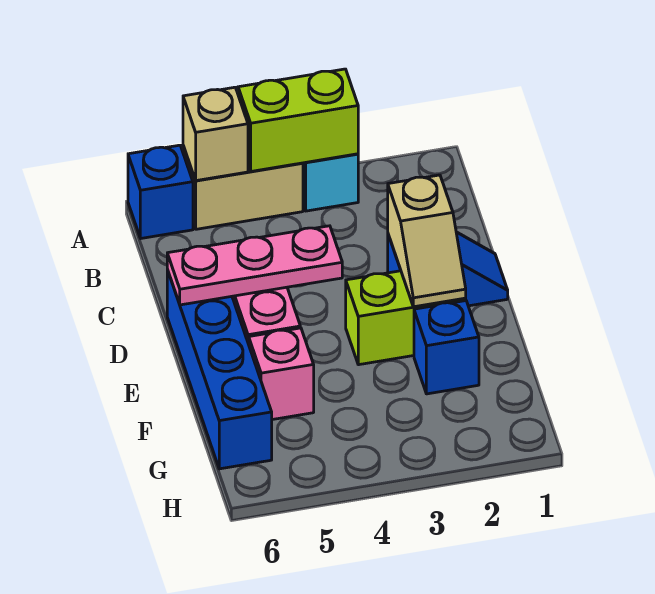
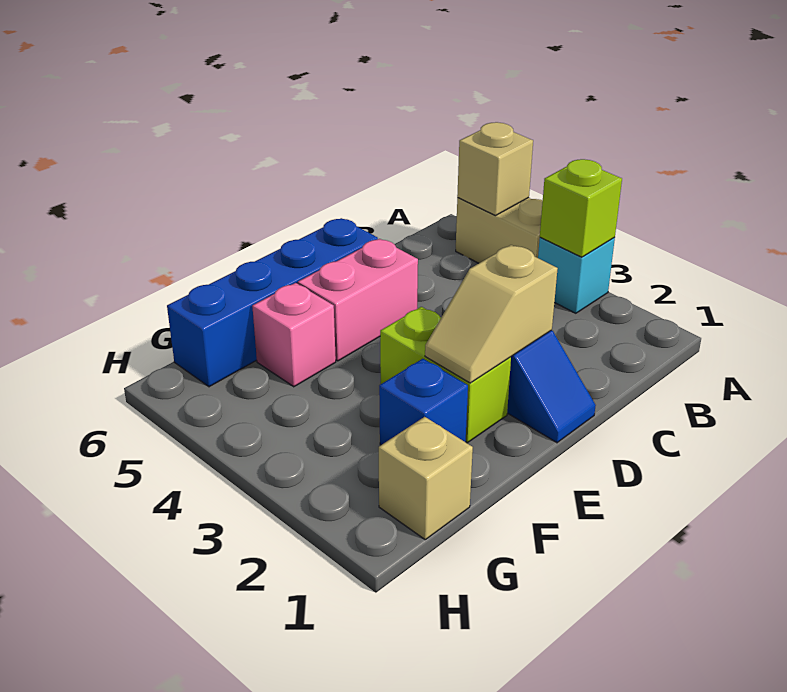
lime 1x2 brick [238,69,358,171] -> lime 1x1 brick [540,159,622,257]
blue 1x1 brick [128,145,193,238] -> none
pink 1x3 plate [167,226,342,305] -> none
none -> tan 1x1 brick [379,417,473,540]

